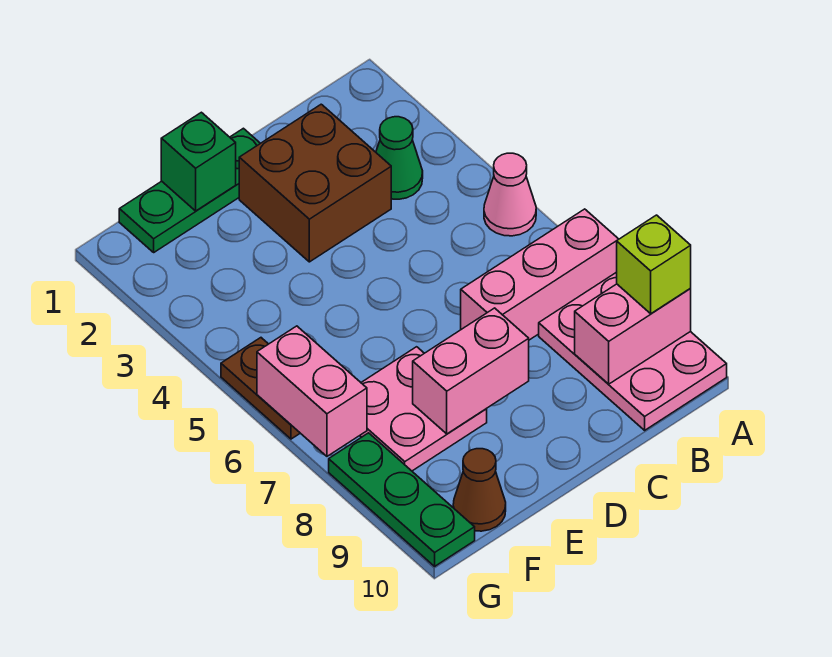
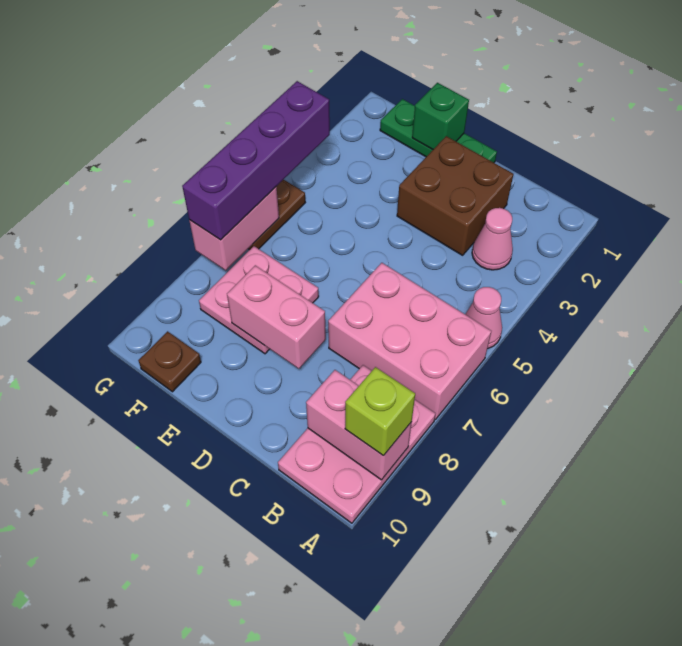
pink 1x3 brick [461,209,619,340] -> pink 2x3 brick [328,263,491,420]
green 1x1 cone [376,117,423,199] -> pink 1x1 cone [472,208,513,270]
brown 1x1 cone [453,449,506,531] -> brown 1x1 plate [138,331,201,392]
none -> purple 1x4 brick [182,81,330,240]
green 1x3 plate [329,433,475,566] -> none

